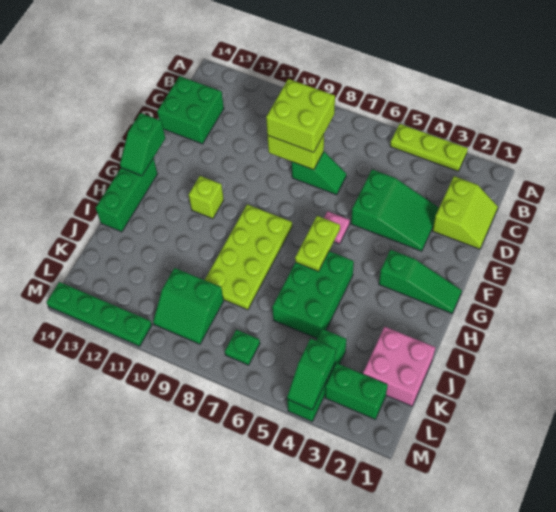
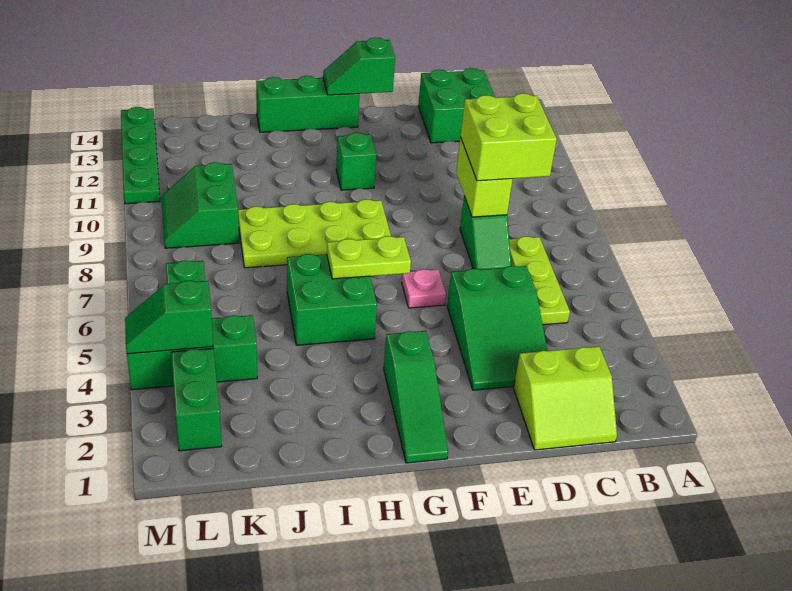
lime 1x3 plate [390,124,468,171] -> lime 1x3 plate moved to [509,236,570,325]
lime 1x1 brick [189,176,224,219] -> green 1x1 brick [336,133,376,190]
green 2x3 brick [272,251,354,338] -> green 2x2 brick [287,254,377,345]
pink 2x2 brick [363,327,435,406] -> none

